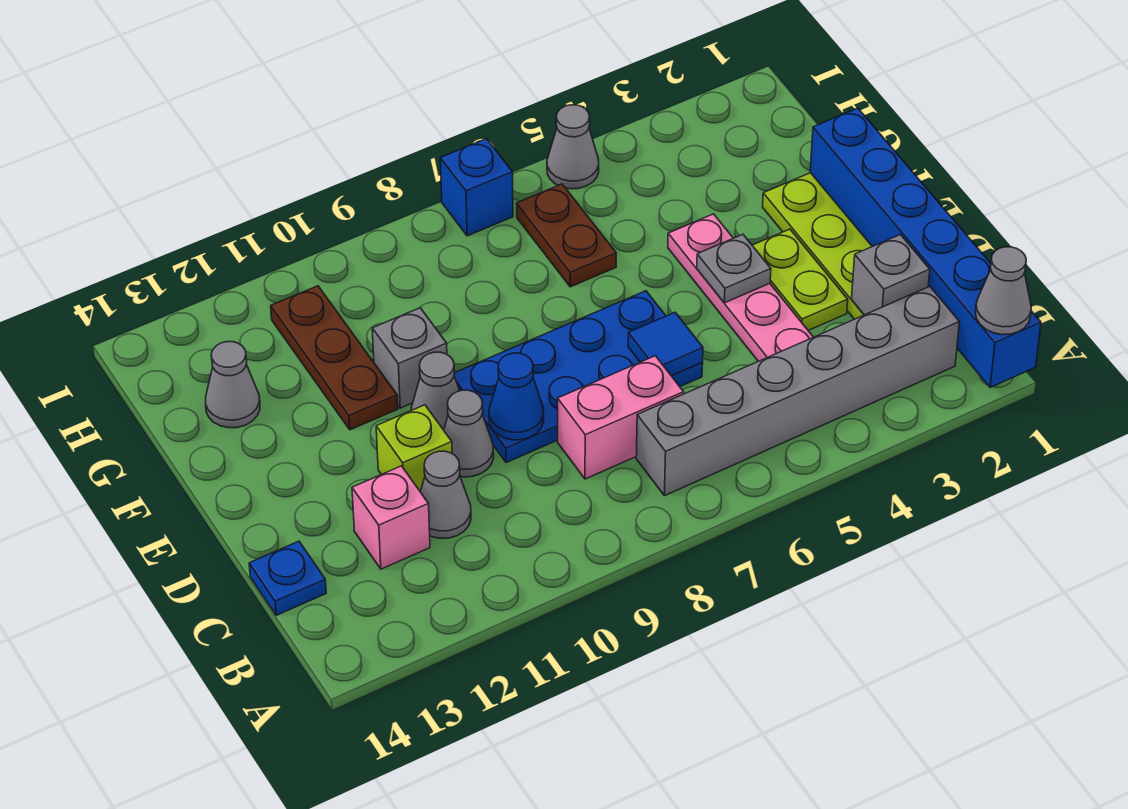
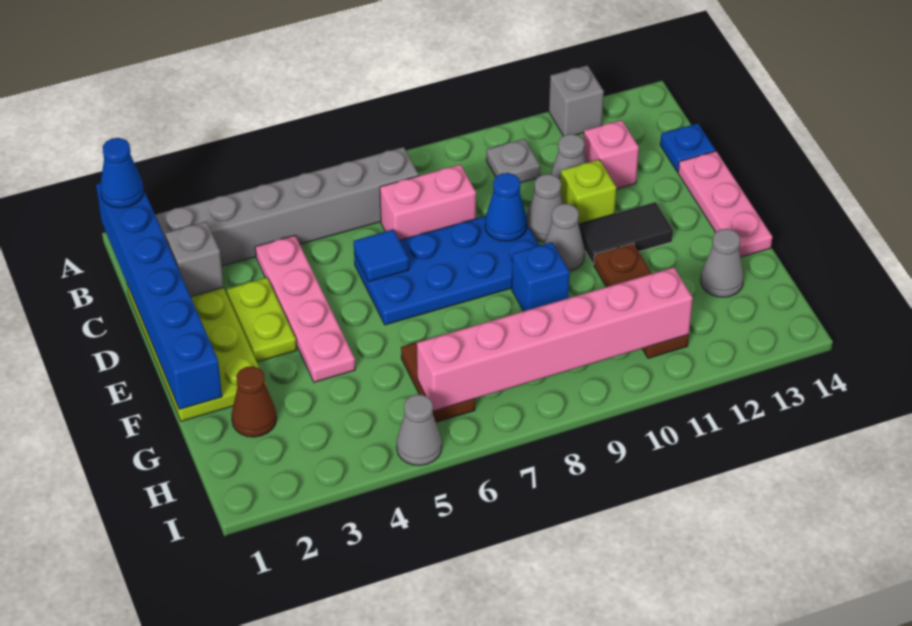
grey 1x1 cone [976,247,1031,335] -> blue 1x1 cone [100,138,144,208]
none -> pink 1x3 plate [678,151,772,257]
grey 1x1 plate [697,234,771,303] -> grey 1x1 plate moved to [487,139,540,183]
none -> black 1x2 tile [578,202,673,265]
grey 1x1 brick [372,308,447,408] -> grey 1x1 brick moved to [549,65,604,136]
none -> brown 1x1 cone [231,366,277,437]
none -> pink 1x6 brick [417,268,693,411]
blue 1x1 brick [440,139,513,236] -> blue 1x1 brick moved to [512,242,569,311]

